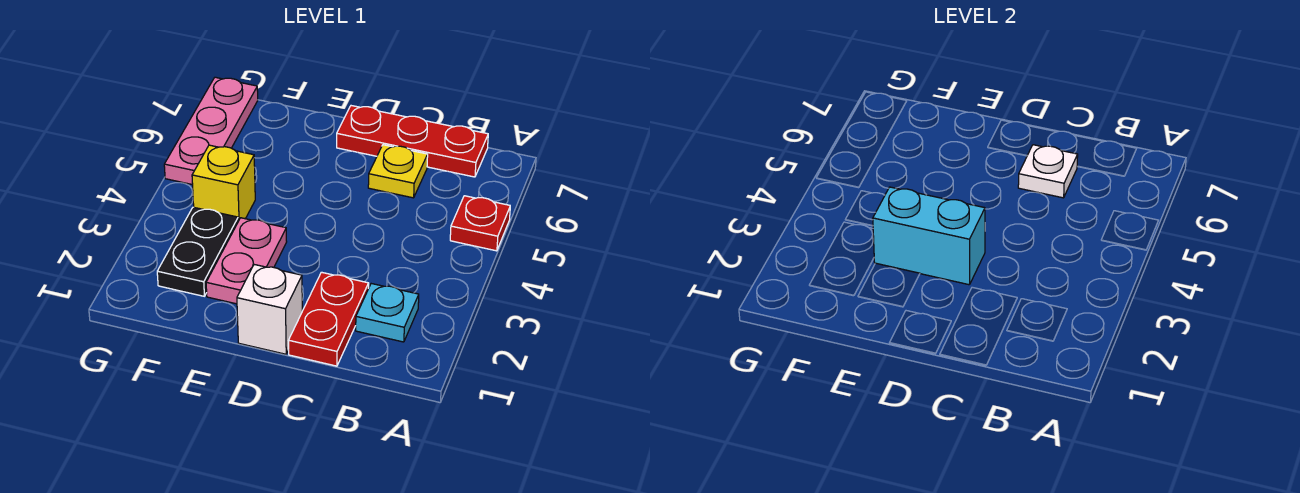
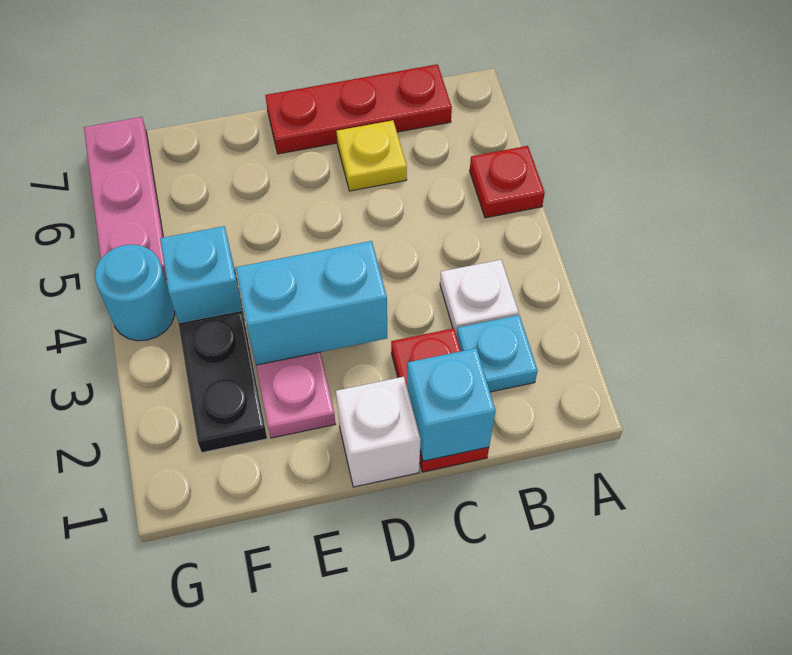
none -> cyan 1x1 brick [407,348,495,461]
white 1x1 plate [1018,145,1078,198] -> white 1x1 plate moved to [440,260,519,335]
yellow 1x1 brick [192,145,255,221] -> cyan 1x1 brick [160,226,243,323]
none -> cyan 1x1 round brick [95,244,175,341]

